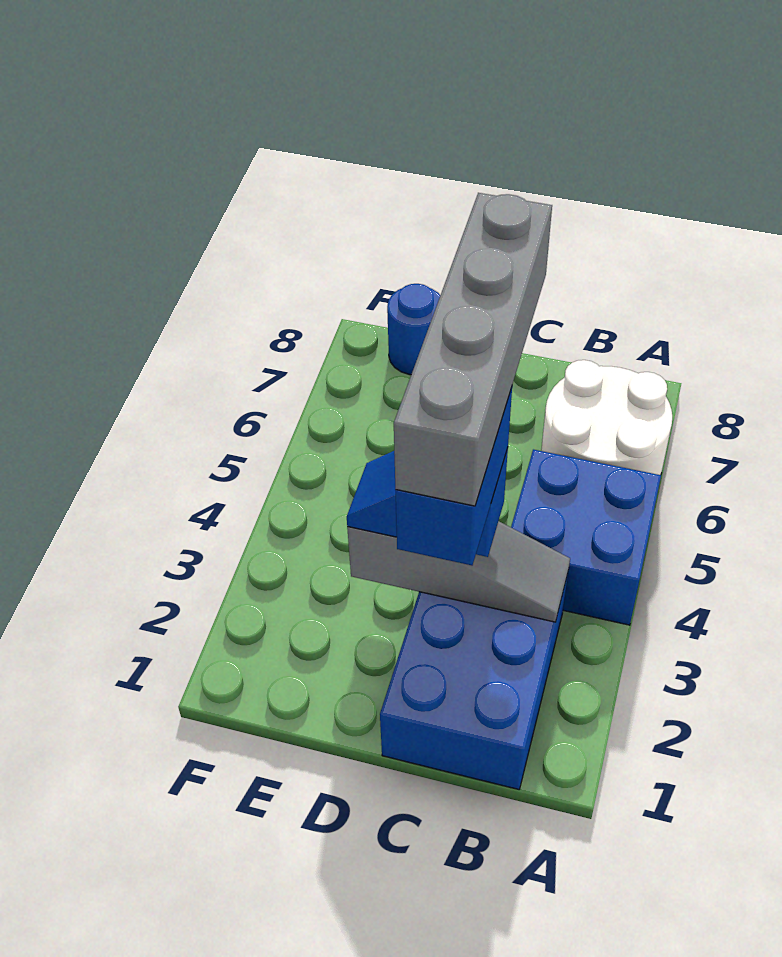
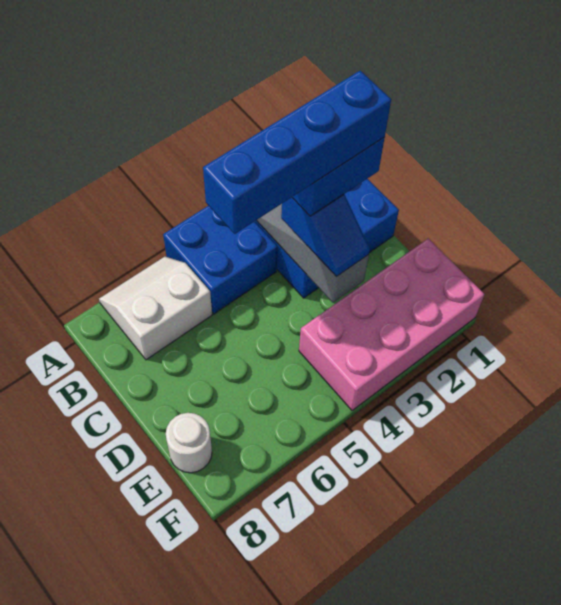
white 2x2 round brick [541,360,672,475] -> white 2x2 slope [99,257,212,360]
grey 1x4 brick [394,193,552,506] -> blue 1x4 brick [203,71,391,234]
none -> pink 2x4 brick [299,239,484,411]
blue 1x1 round brick [387,284,440,375] -> white 1x1 round brick [166,413,212,473]

